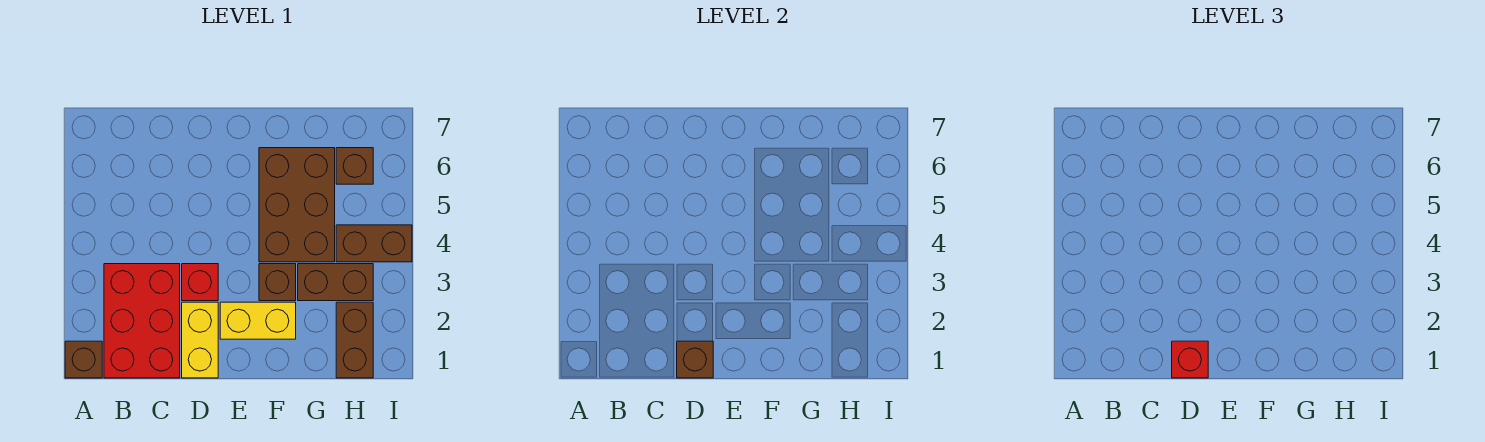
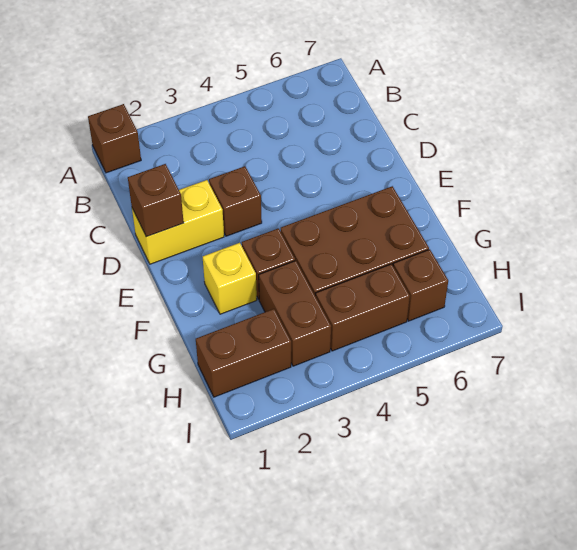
red 2x3 brick [104,264,180,378] -> none
red 1x1 brick [1172,341,1208,378] -> none
red 1x1 brick [182,264,218,301] -> brown 1x1 brick [209,166,262,236]
yellow 1x2 brick [220,302,296,339] -> yellow 1x1 brick [202,243,257,314]
brown 1x2 brick [336,225,412,262] -> brown 1x2 brick turned to [316,264,410,351]

